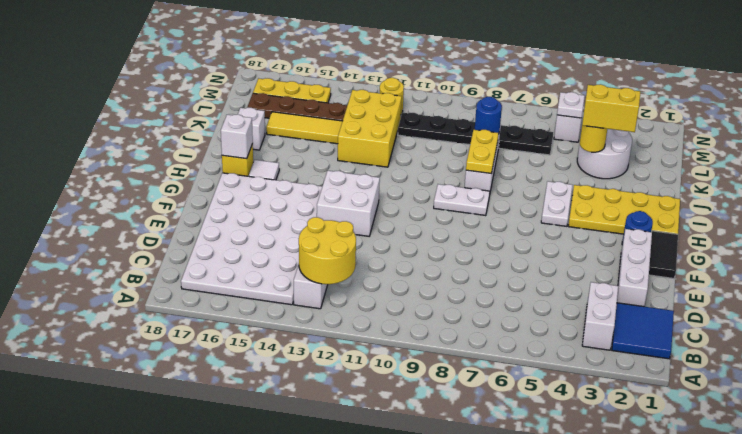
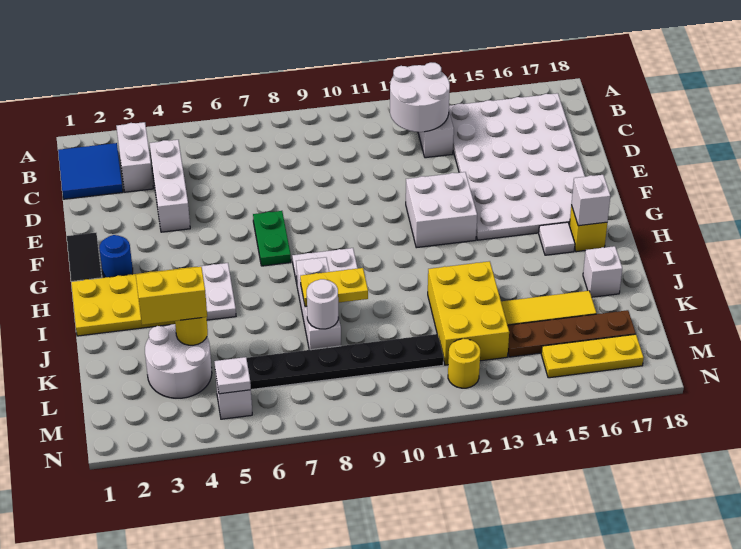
yellow 2x2 round brick [299,217,356,284] -> white 2x2 round brick [390,63,450,132]
white 1x3 brick [617,229,652,306] -> white 1x3 brick moved to [150,140,190,232]
none -> green 1x2 plate [253,211,291,266]
yellow 1x2 plate [466,130,498,174] -> yellow 1x2 plate turned to [300,268,368,307]
blue 1x1 round brick [475,97,502,134] -> white 1x1 round brick [307,279,338,329]

